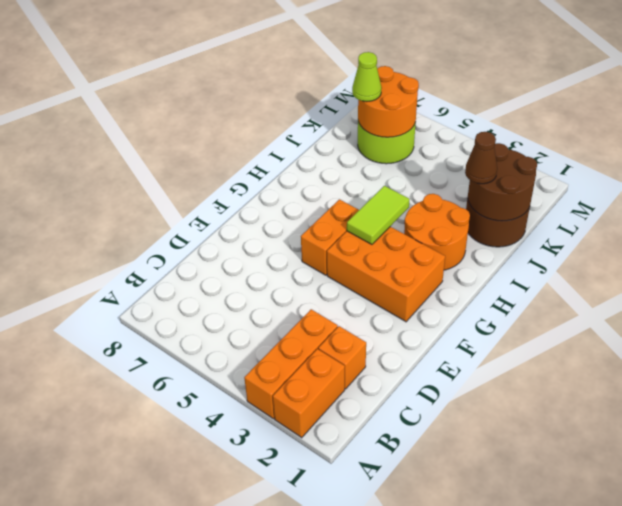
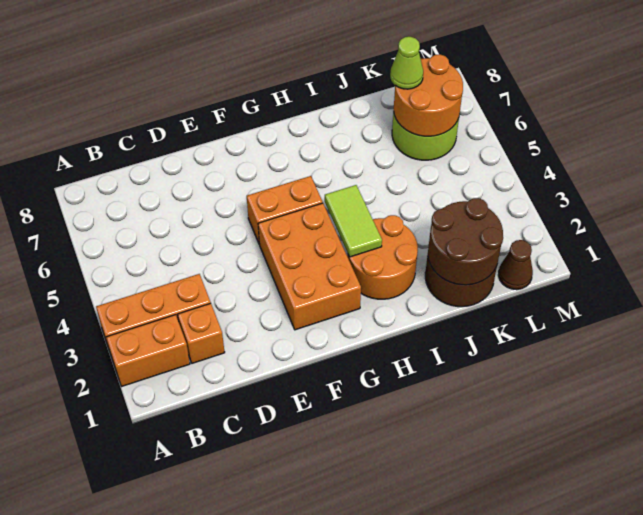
lime 1x2 tile [347,186,409,244] -> lime 1x2 tile turned to [325,185,382,257]
brown 1x1 cone [465,132,497,184] -> brown 1x1 cone moved to [498,240,533,290]

